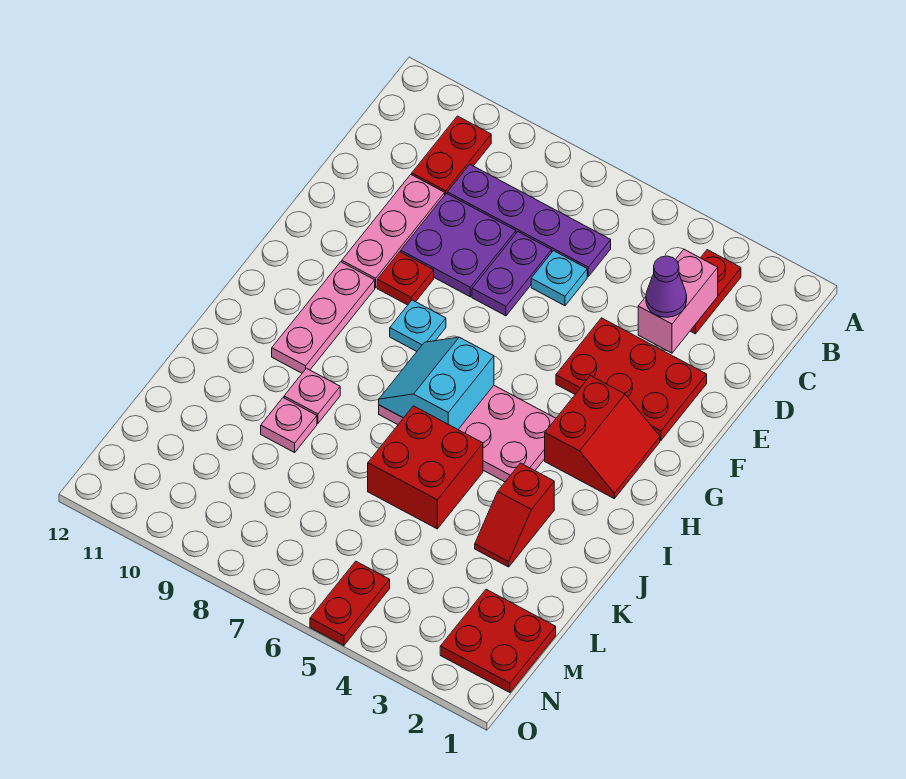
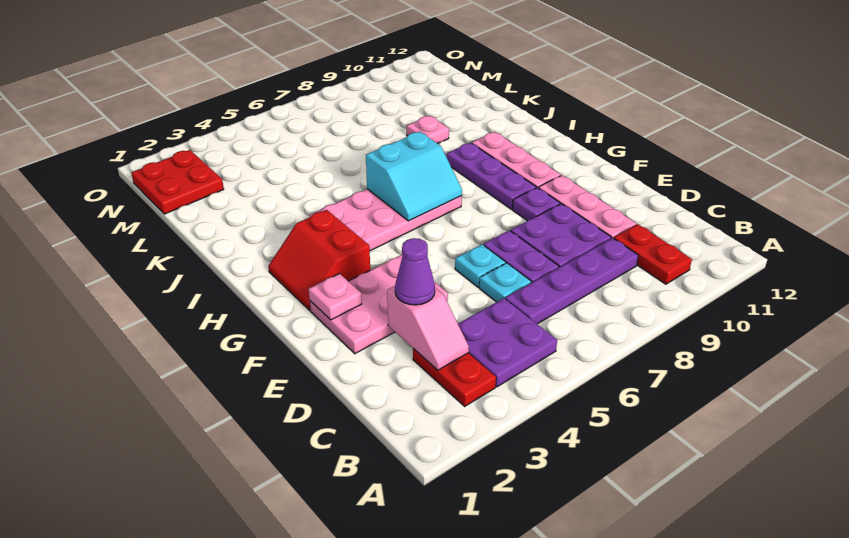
none -> purple 2x2 plate [458,298,557,387]
pink 1x2 brick [638,249,718,353] -> pink 1x2 slope [387,286,469,370]
red 2x3 plate [556,318,707,440] -> pink 2x3 plate [310,255,448,354]
red 1x1 plate [377,252,434,305] -> purple 1x1 plate [512,187,560,221]
cyan 1x1 plate [390,300,446,351] -> cyan 1x1 plate moved to [455,245,506,287]
none -> purple 1x3 plate [447,143,536,209]
cyan 2x2 slope [379,337,494,429] -> cyan 2x2 slope turned to [366,132,462,221]
red 1x2 slope [475,463,554,567] -> none
red 2x2 brick [368,406,483,529] -> none
pink 1x1 plate [284,368,340,423] -> pink 1x1 plate moved to [309,274,362,320]
red 1x2 plate [310,561,390,645] -> none

